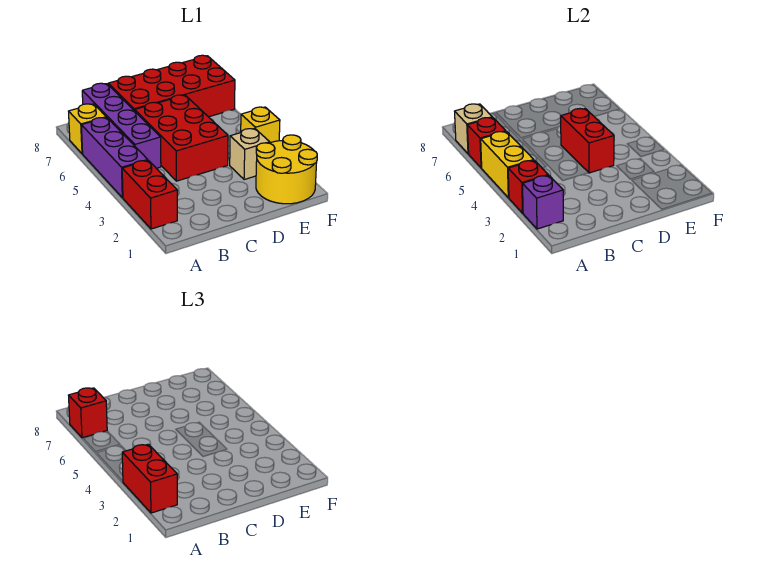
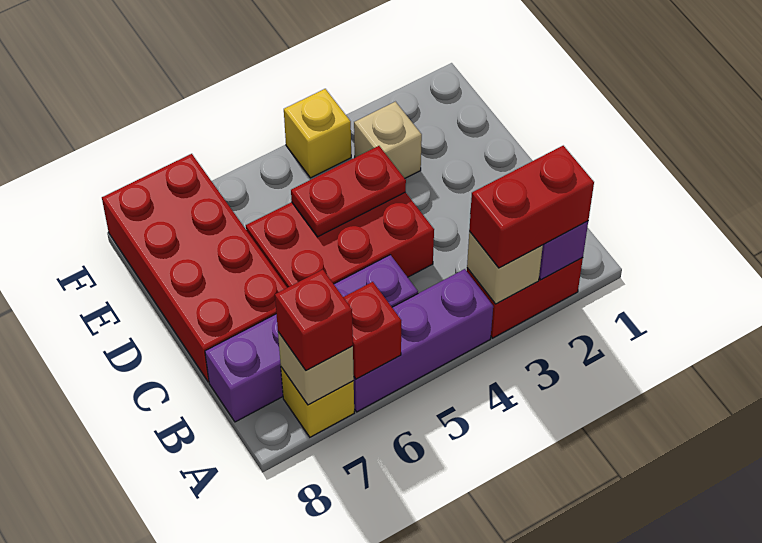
red 1x1 brick [508,160,548,213] -> tan 1x1 brick [467,231,543,304]
yellow 1x2 brick [481,131,534,198] -> none
red 1x2 brick [561,109,614,173] -> red 1x2 plate [291,146,406,237]
yellow 2x2 round brick [256,135,317,204] -> none

